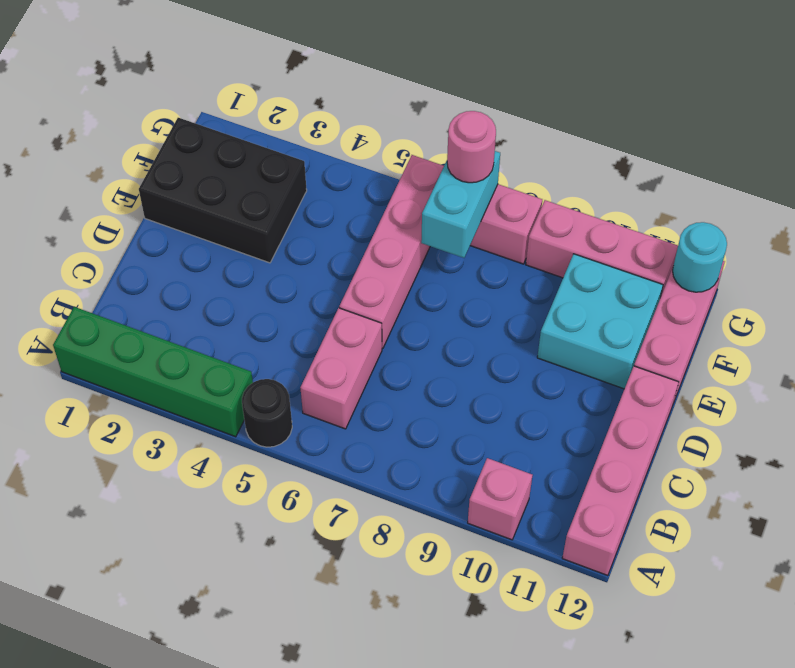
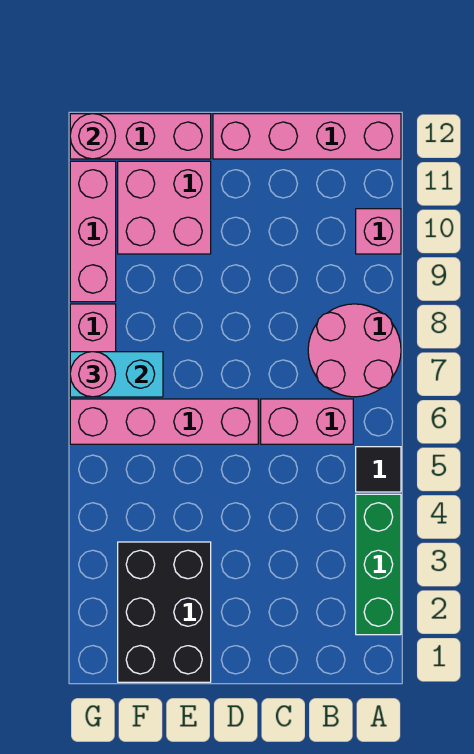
green 1x4 brick [53,307,253,437] -> green 1x3 brick [356,494,401,635]
black 1x1 round brick [242,379,292,447] -> black 1x1 tile [356,447,401,492]
none -> pink 2x2 round brick [308,304,401,397]
cyan 2x2 brick [537,254,663,389] -> pink 2x2 brick [118,161,211,254]
cyan 1x1 round brick [673,222,727,292] -> pink 1x1 round brick [70,114,115,159]

